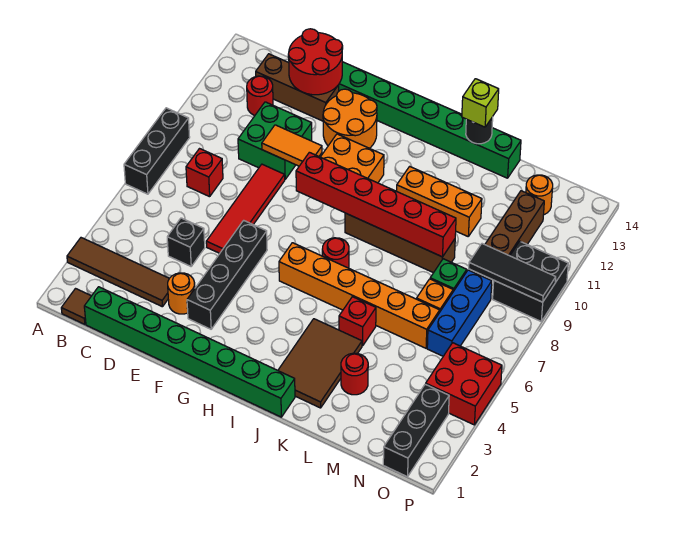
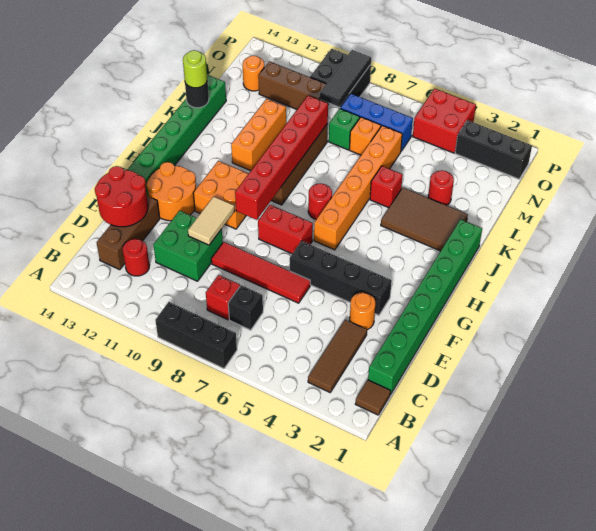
brown 1x4 tile [67,238,169,307] -> brown 1x3 tile [308,320,367,392]
black 1x1 brick [167,218,205,266] -> black 1x1 brick moved to [228,285,263,330]
orange 1x2 tile [262,125,322,166] -> tan 1x2 tile [188,196,234,245]
none -> red 1x2 brick [258,205,313,254]
lime 1x1 brick [462,79,499,127] -> lime 1x1 round brick [183,50,207,88]

